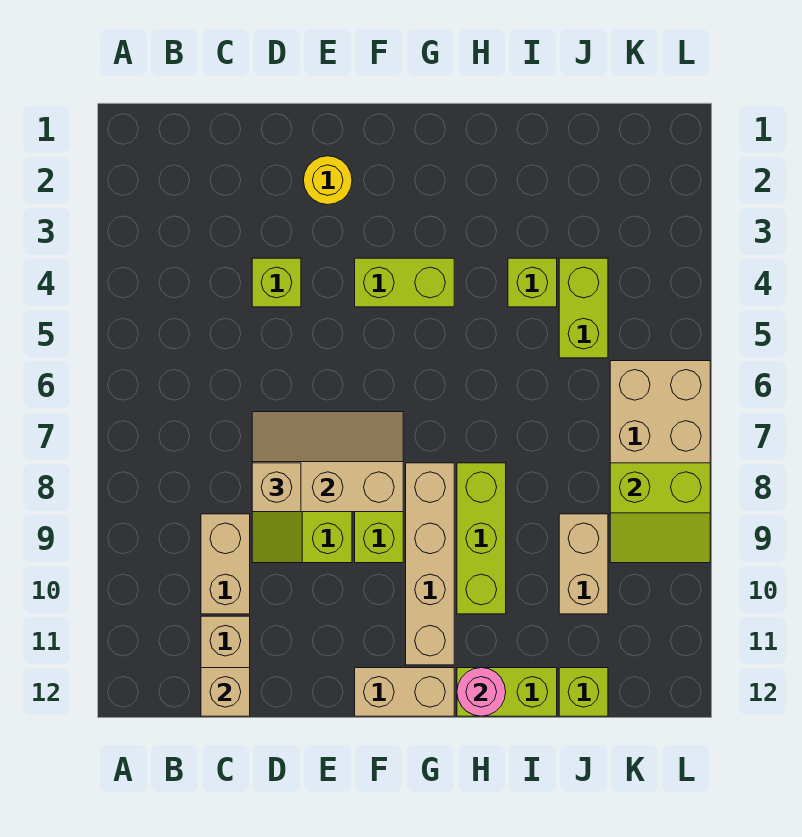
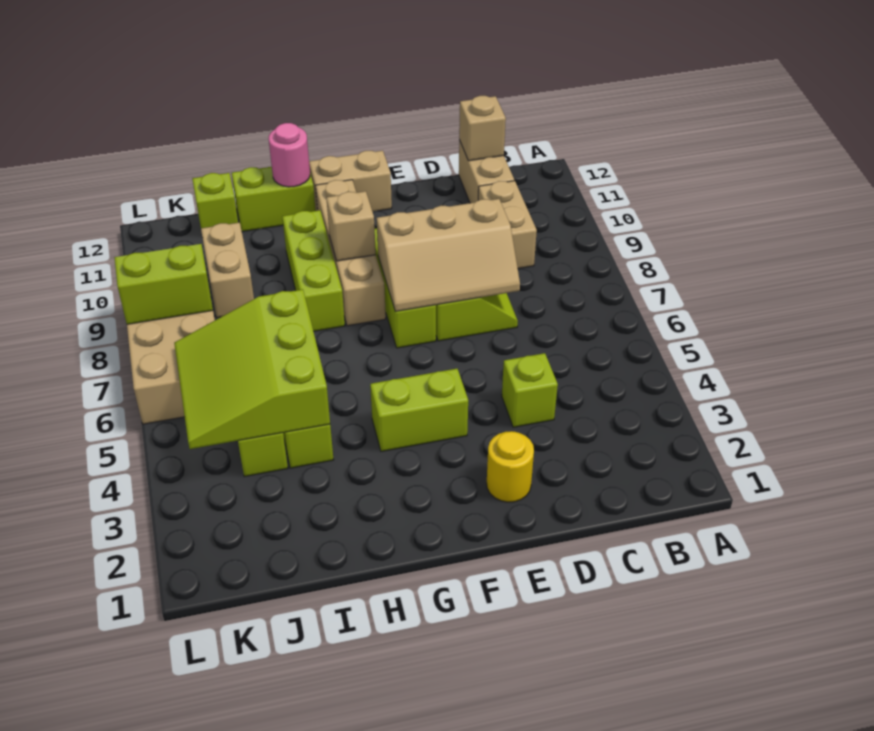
tan 1x1 brick [252,463,301,512] -> tan 1x1 brick moved to [326,191,376,261]
none -> lime 3x3 slope [174,289,330,449]

